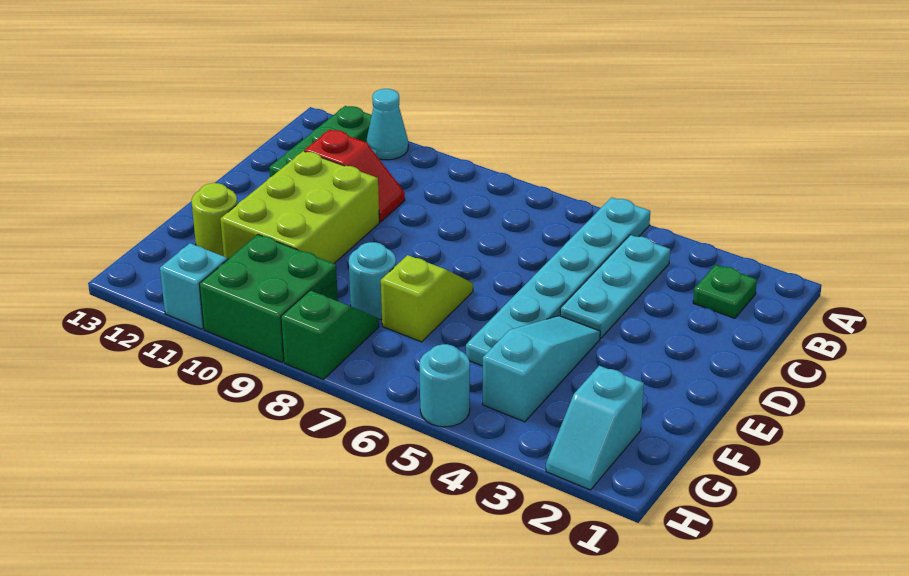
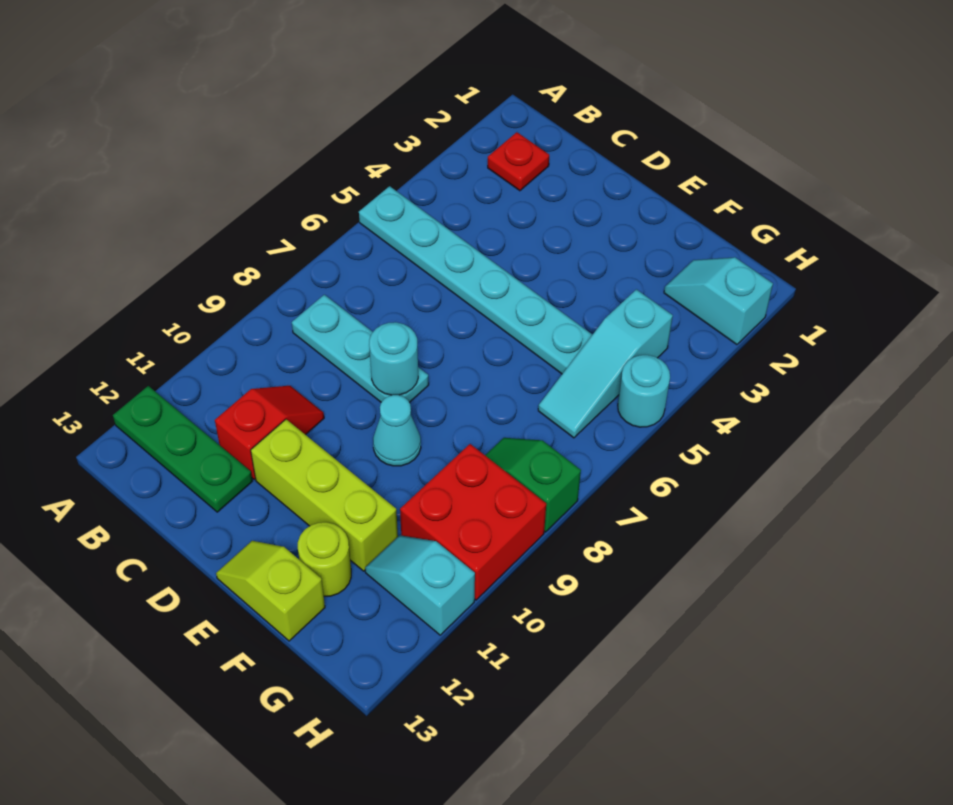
cyan 1x1 cone [366,89,408,160] -> cyan 1x1 cone moved to [373,395,421,466]
green 1x1 plate [693,265,757,318] -> red 1x1 plate [488,132,549,191]
cyan 1x3 plate [560,235,670,338] -> cyan 1x3 plate moved to [292,295,429,403]
lime 2x3 brick [220,151,379,263] -> lime 1x3 brick [251,419,398,571]
cyan 1x3 slope [482,316,600,422] -> cyan 1x3 slope turned to [538,289,673,438]
lime 1x2 slope [381,255,473,342] -> lime 1x2 slope moved to [216,541,325,641]
cyan 1x1 round brick [349,242,396,320] -> cyan 1x1 round brick moved to [369,322,418,395]
cyan 1x2 slope [546,366,644,490] -> cyan 1x2 slope turned to [664,257,773,345]
green 2x2 brick [199,235,338,362] -> red 2x2 brick [400,444,546,600]

